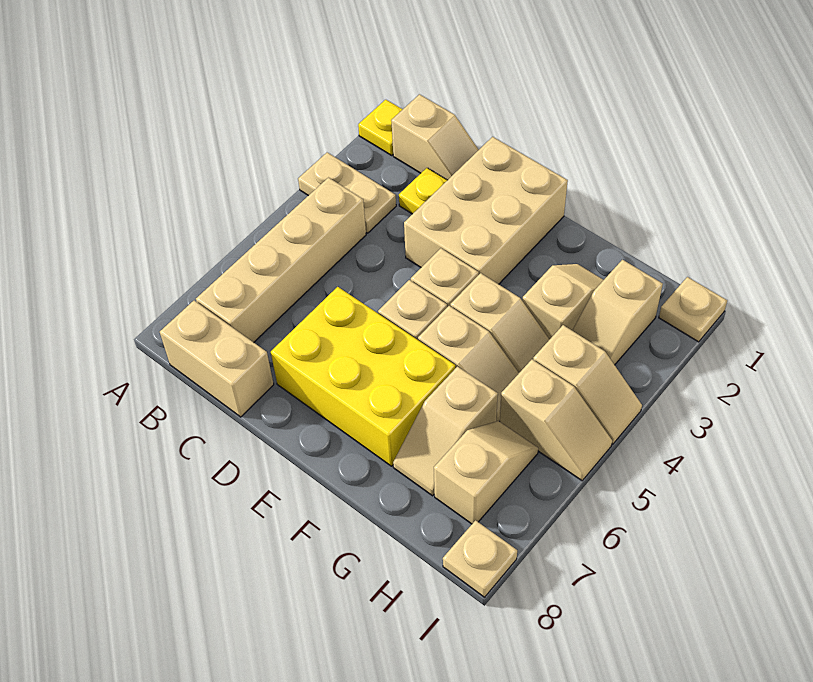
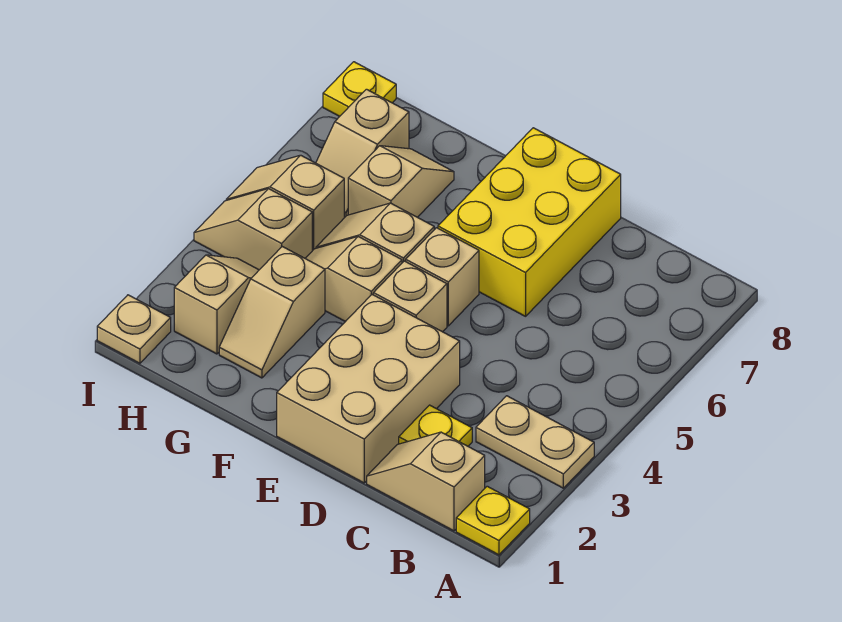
tan 1x4 brick [196,178,366,342] -> none
tan 1x2 brick [160,301,274,417] -> none
yellow 2x3 brick [271,287,455,466] -> yellow 2x3 brick turned to [438,128,621,316]
tan 1x1 plate [443,520,517,597] -> yellow 1x1 plate [323,62,396,116]

